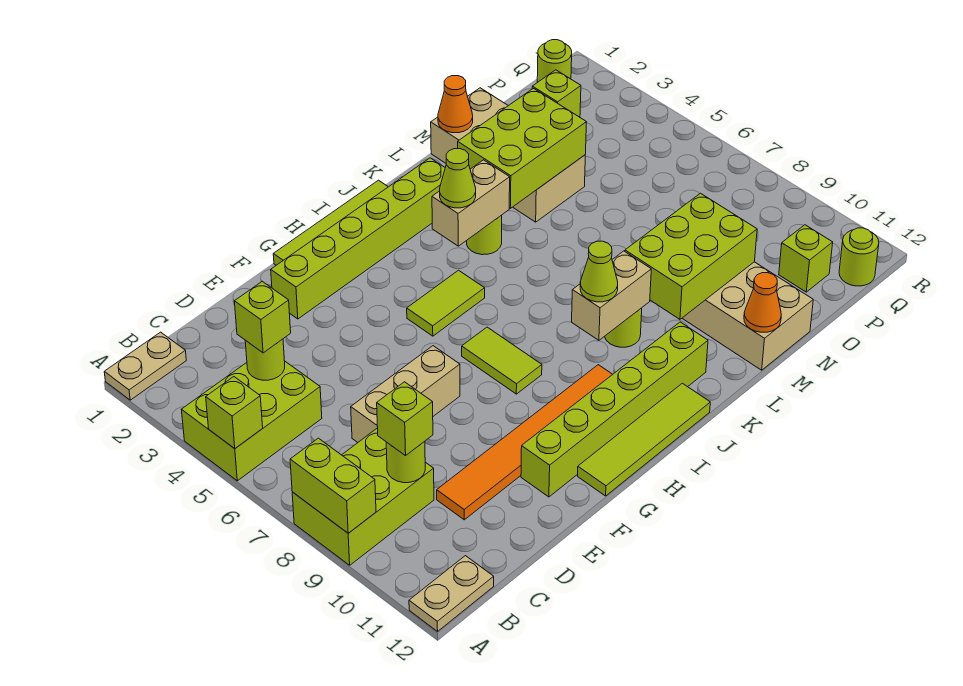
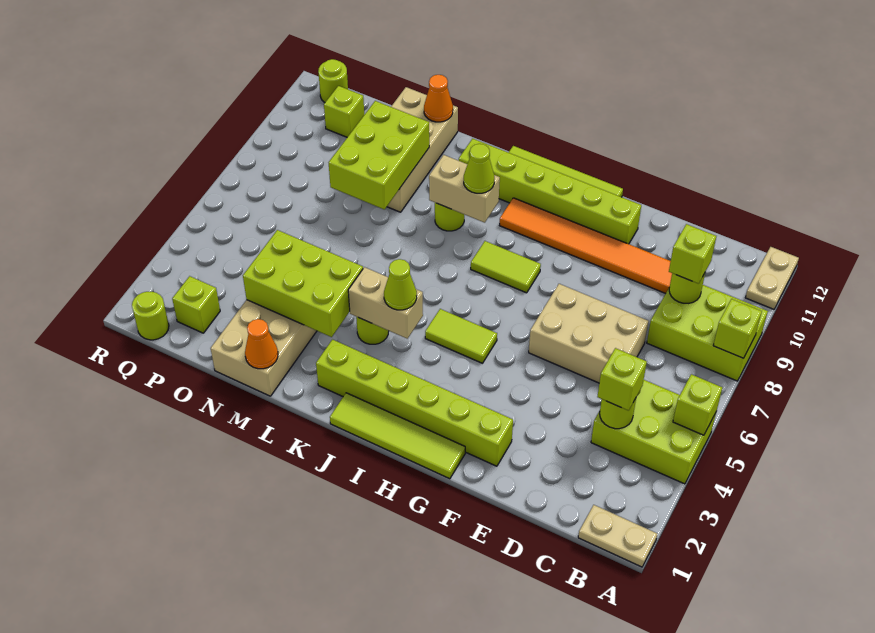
lime 1x2 brick [290,438,376,533] -> lime 1x1 brick [713,299,762,358]
tan 1x2 plate [409,556,494,631] -> tan 1x2 plate turned to [745,247,799,309]
tan 1x3 brick [351,346,460,442] -> tan 2x3 brick [529,284,648,383]
lime 1x2 tile [462,327,542,394] -> lime 1x2 tile turned to [471,241,541,293]
lime 2x3 brick [625,193,757,319] -> lime 2x3 brick turned to [329,101,429,210]

